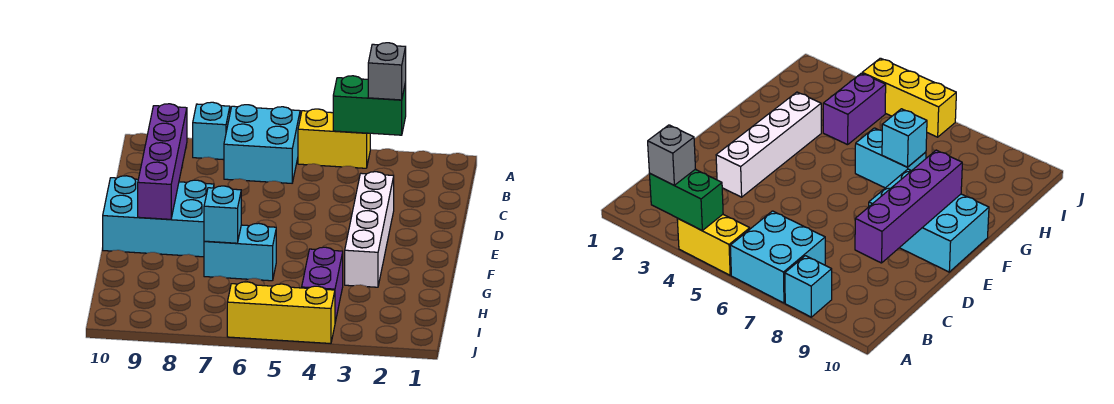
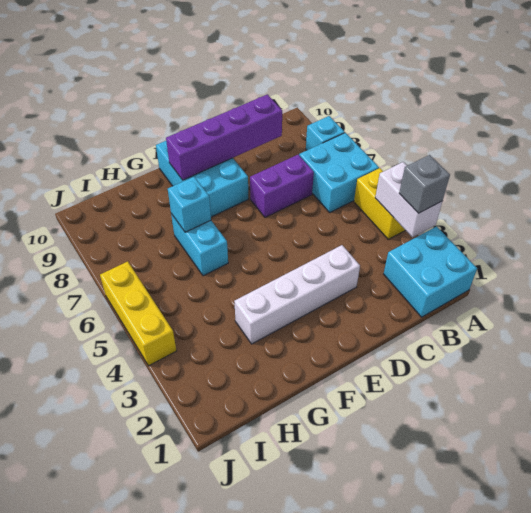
none -> cyan 2x2 brick [384,227,477,317]
green 1x2 brick [333,76,406,135] -> white 1x2 brick [375,162,442,237]
purple 1x2 brick [302,247,343,322] -> purple 1x2 brick moved to [250,155,314,217]

